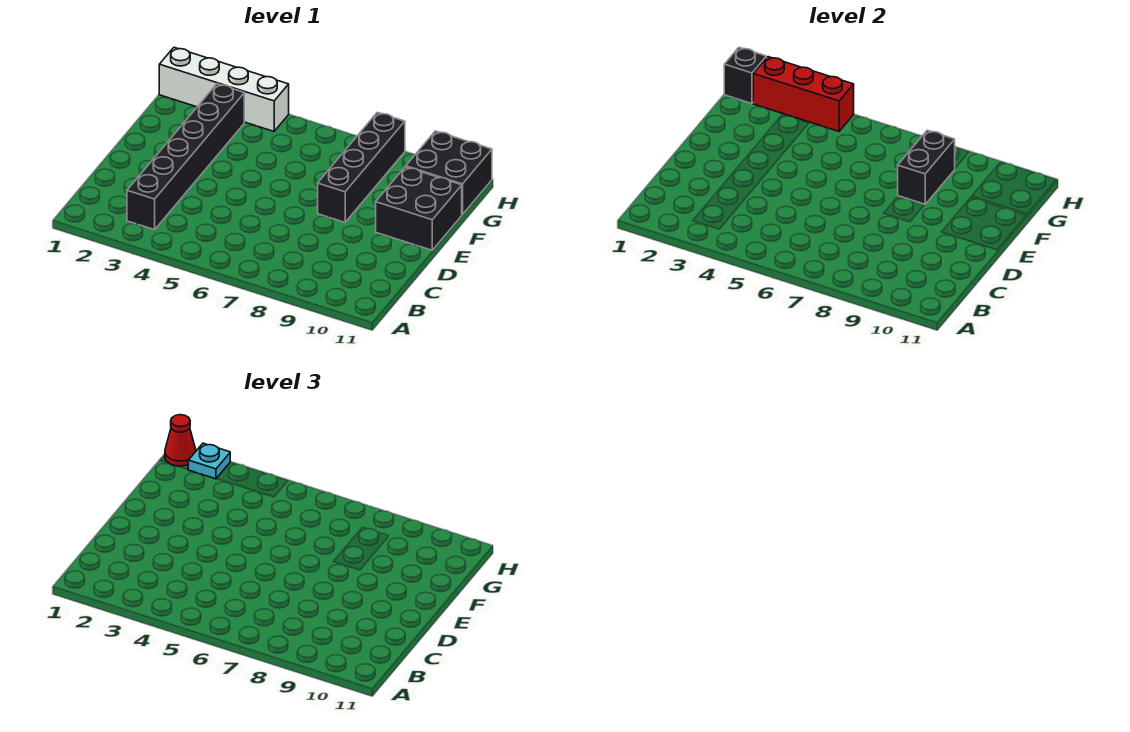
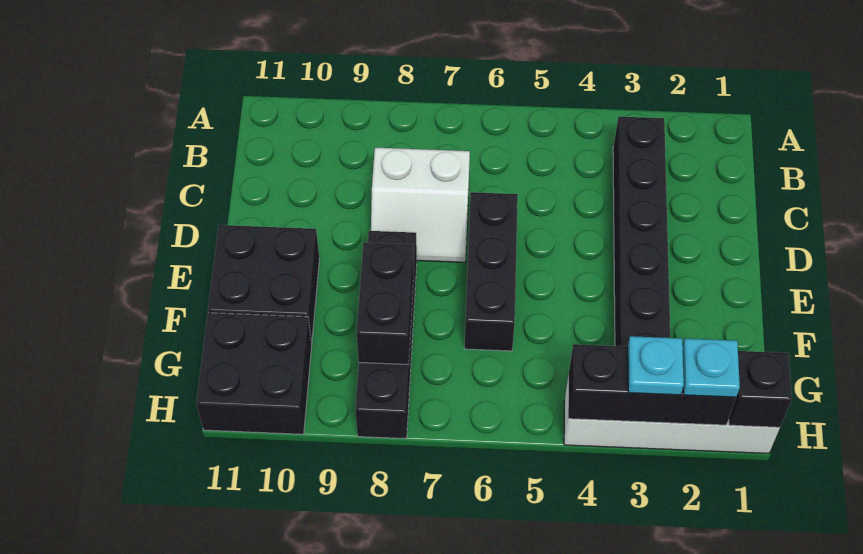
none -> white 2x2 slope [371,148,470,262]
none -> black 1x3 brick [464,192,518,351]
red 1x1 cone [165,415,196,466] -> none
red 1x3 brick [753,57,854,131] -> black 1x3 brick [568,344,736,425]
none -> cyan 1x1 plate [628,336,684,395]

